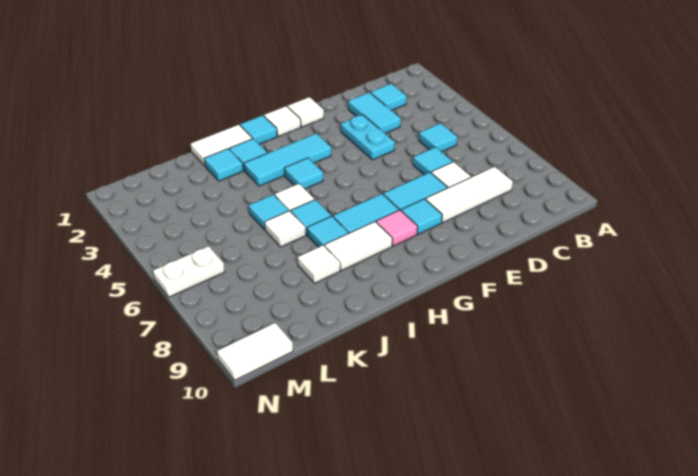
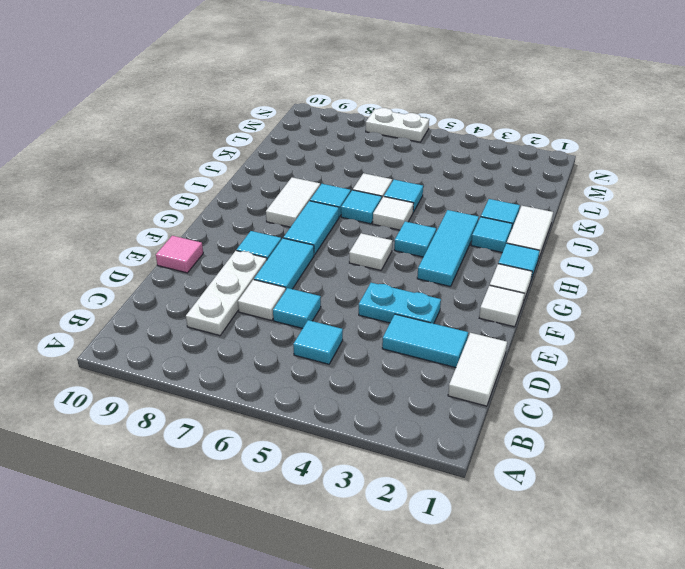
cyan 1x1 tile [371,84,407,110] -> none
white 1x3 tile [426,167,513,222] -> white 1x3 plate [186,251,267,336]
pink 1x1 tile [376,210,418,246] -> pink 1x1 tile moved to [156,236,203,273]
white 1x1 tile [298,245,340,283] -> white 1x1 tile moved to [349,233,392,270]
white 1x2 plate [153,246,225,297] -> white 1x2 plate turned to [366,108,429,142]
white 1x2 tile [217,323,293,380] -> white 1x2 tile moved to [448,333,507,406]

